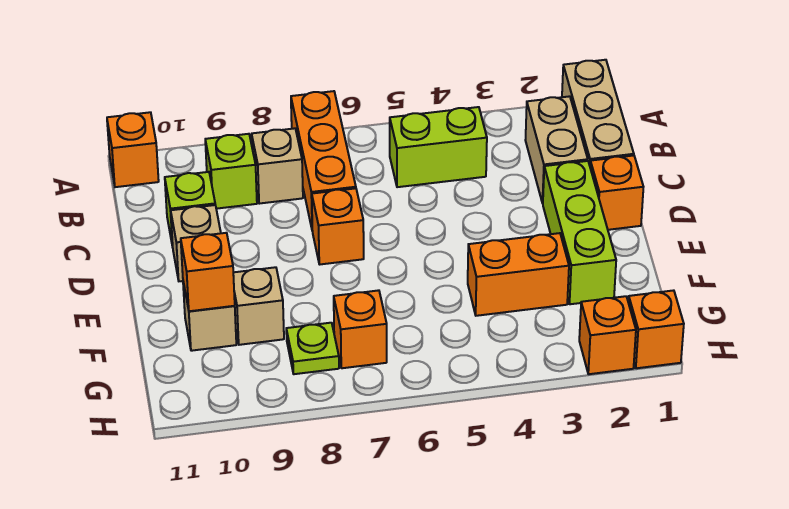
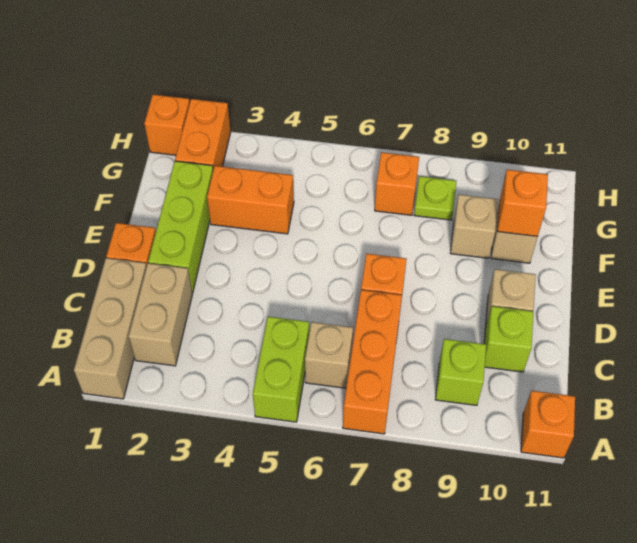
lime 1x2 brick [390,107,487,187] -> lime 1x2 brick turned to [253,317,309,422]
tan 1x1 brick [252,128,303,204] -> tan 1x1 brick moved to [305,322,353,388]
orange 1x1 brick [579,296,636,374] -> orange 1x2 brick [175,99,231,170]

